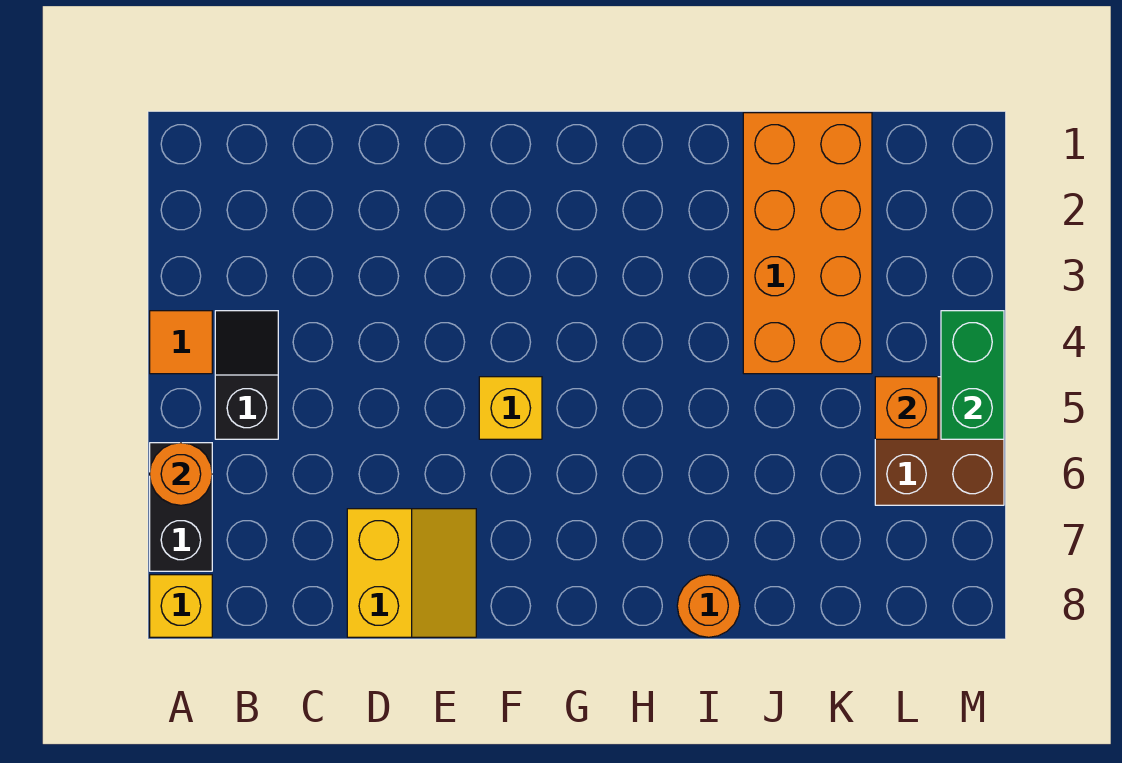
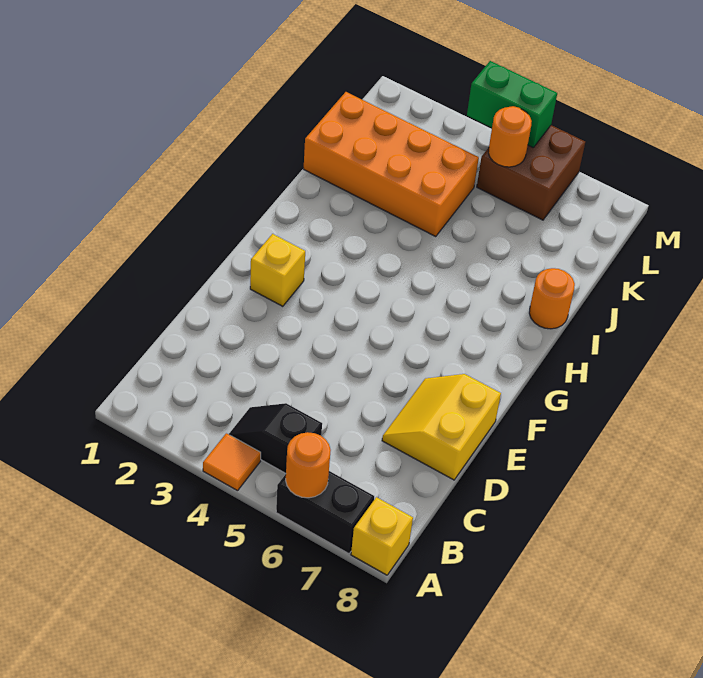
yellow 2x2 slope [347,509,476,637] -> yellow 2x2 slope turned to [382,374,501,480]
yellow 1x1 brick [479,377,542,439] -> yellow 1x1 brick moved to [250,234,305,306]
orange 1x1 brick [875,377,938,439] -> orange 1x1 round brick [488,106,532,167]

